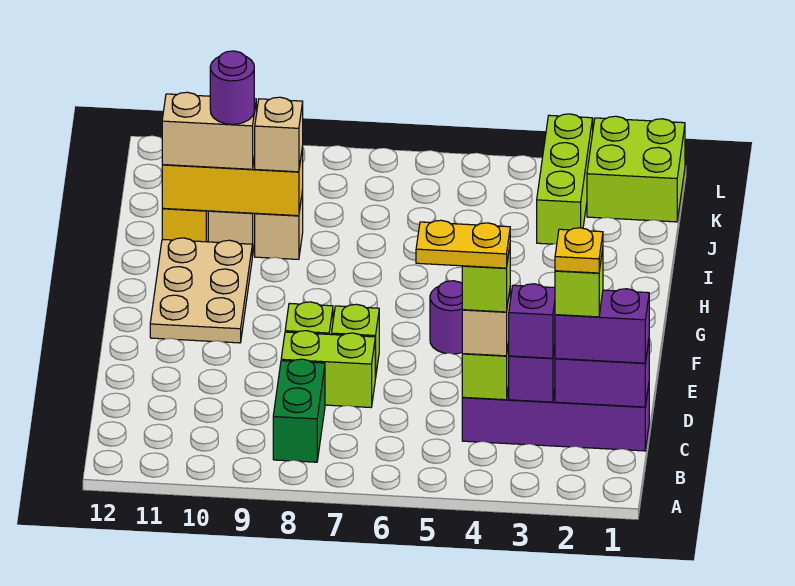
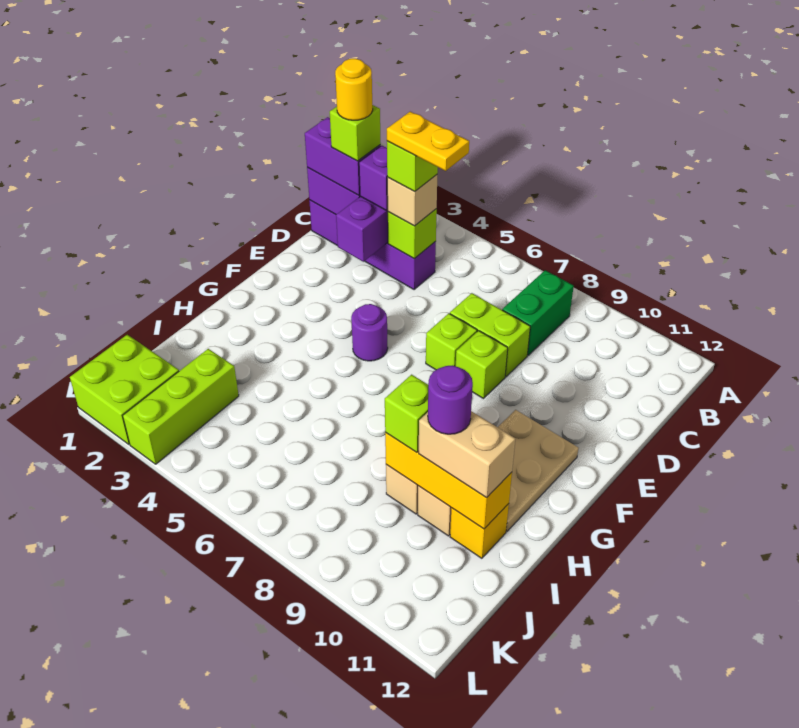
yellow 1x1 plate [555,228,603,273] -> yellow 1x1 round brick [335,59,373,120]
tan 1x1 brick [255,97,303,172] -> lime 1x1 brick [385,375,428,452]

